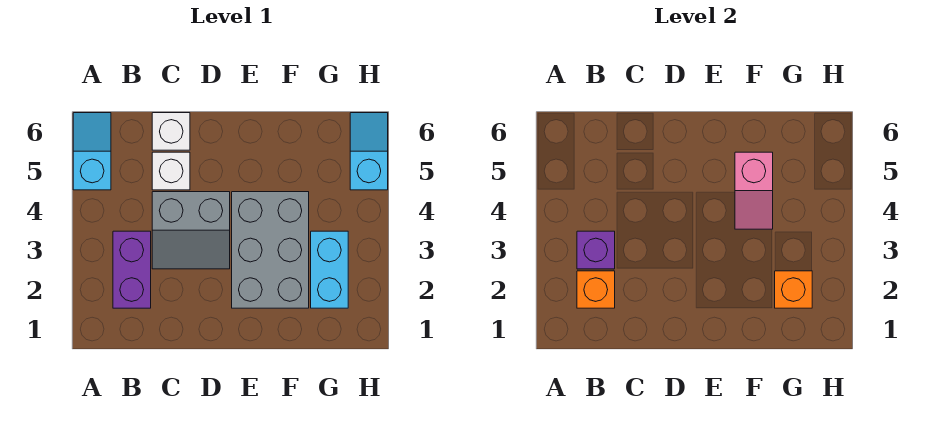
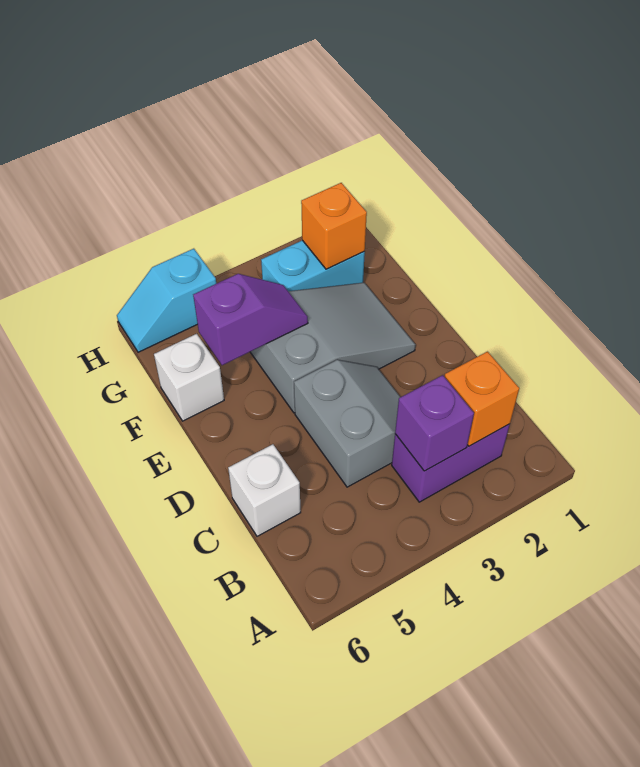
cyan 1x2 slope [73,113,111,190] -> none
white 1x1 brick [152,152,190,190] -> white 1x1 brick moved to [154,334,224,421]
grey 2x3 brick [232,192,309,308] -> grey 2x3 slope [250,283,415,413]
pink 1x2 slope [735,152,773,229] -> purple 1x2 slope [193,274,308,365]

